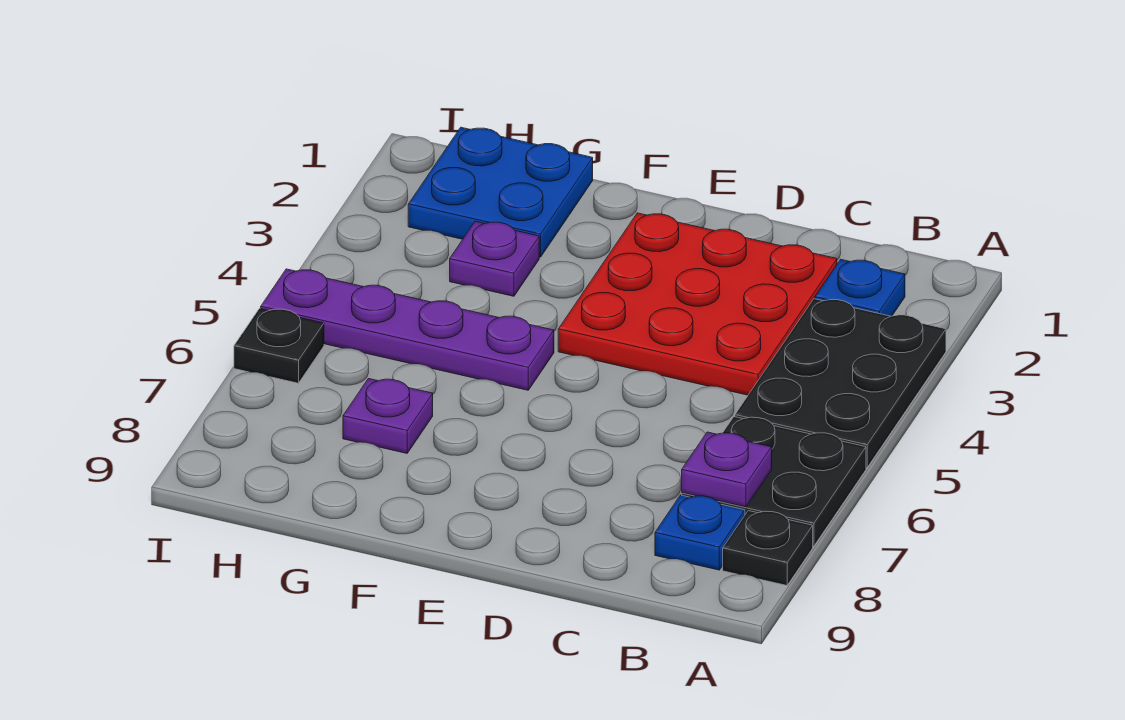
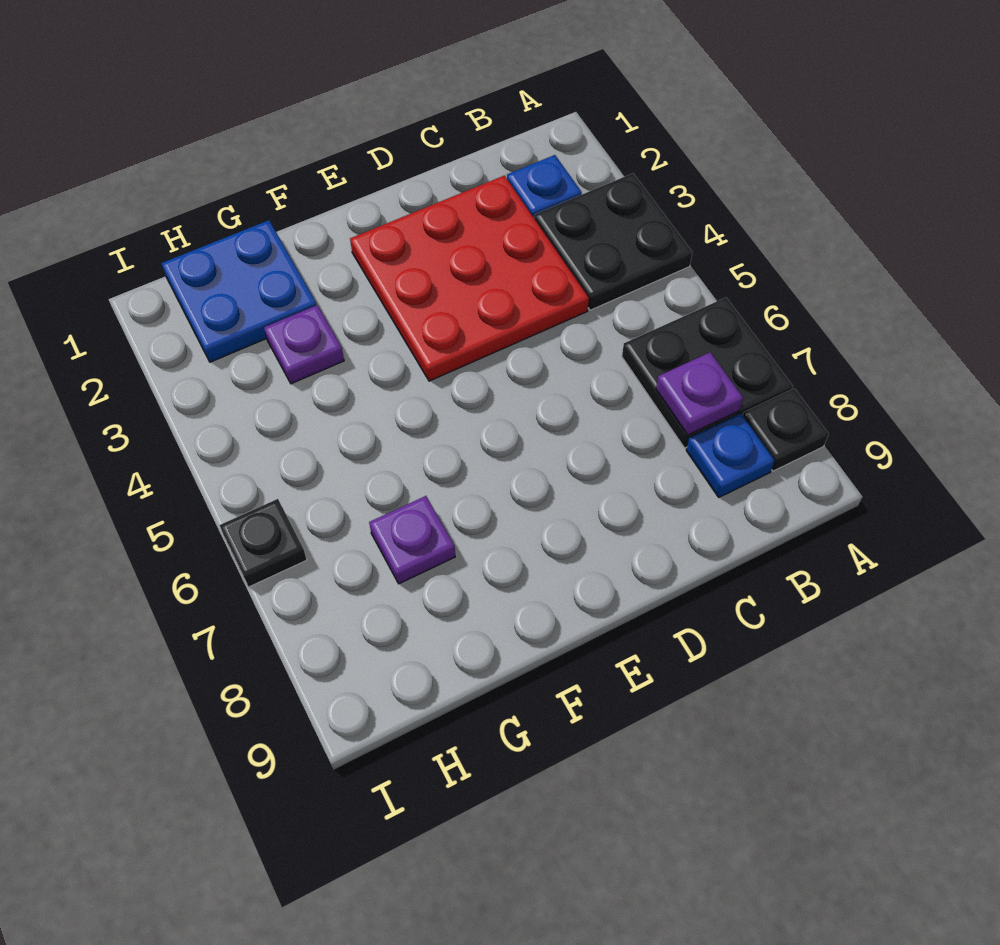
black 2x3 plate [735,299,946,468] -> black 2x2 plate [534,173,693,310]
purple 1x4 plate [261,269,554,390] -> none

